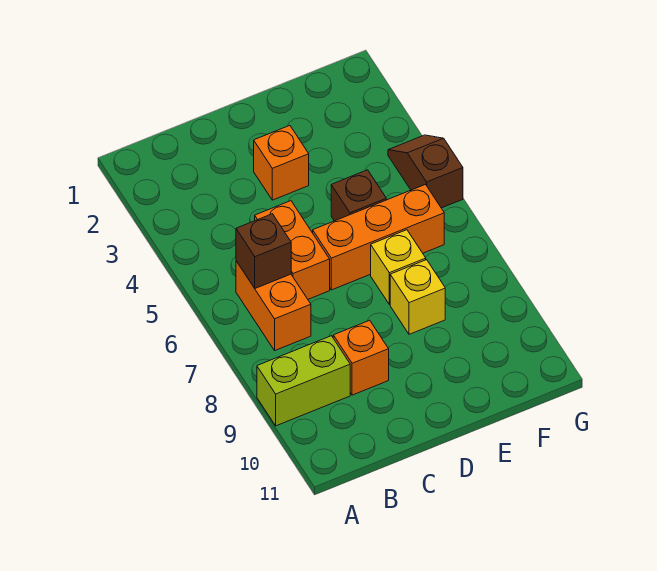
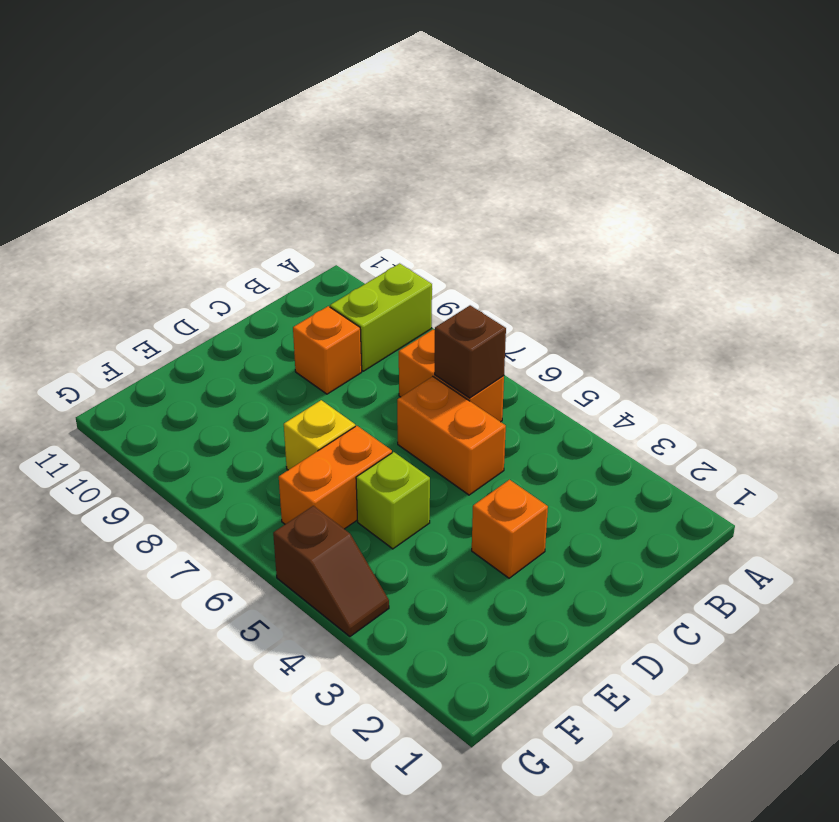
orange 1x3 brick [313,185,444,290] -> orange 1x2 brick [279,426,392,529]
brown 1x1 brick [331,170,386,221] -> lime 1x1 brick [356,452,430,549]
yellow 1x1 brick [390,260,445,334] -> none

